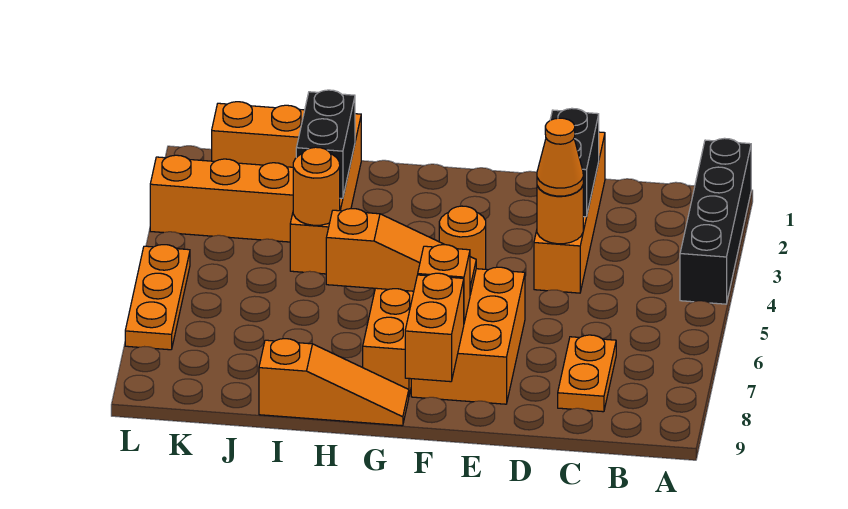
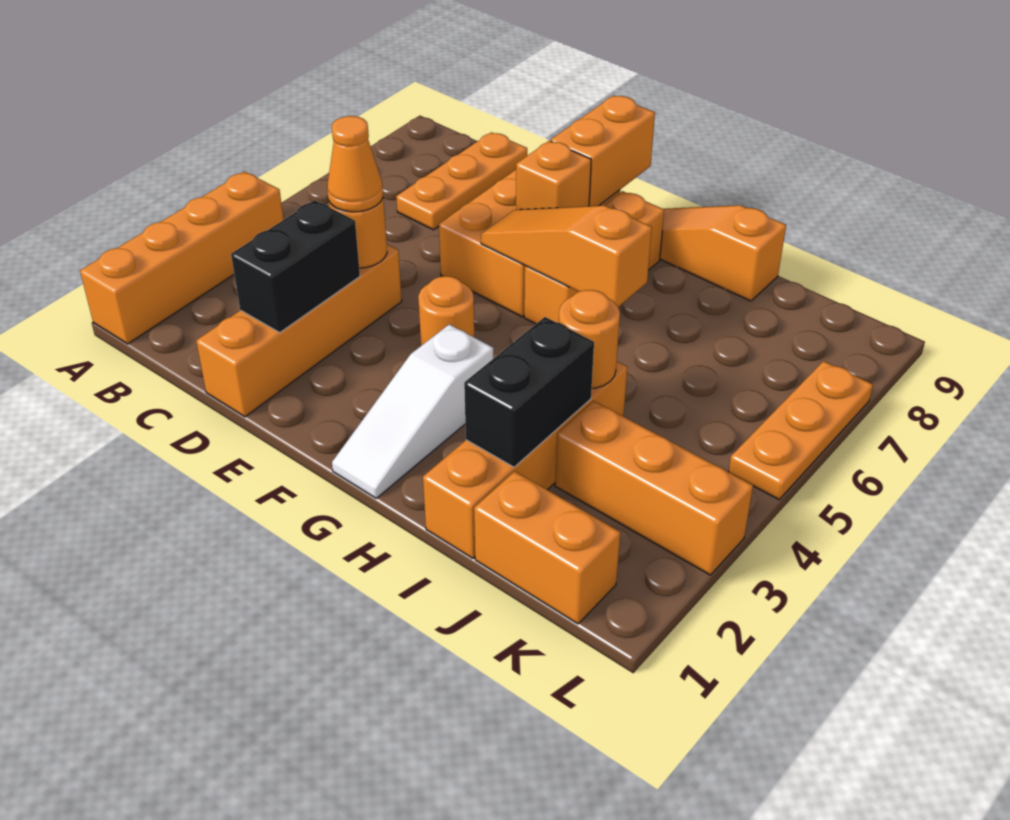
black 1x4 brick [680,138,751,304] -> orange 1x4 brick [80,172,284,344]
orange 1x2 plate [558,335,616,412] -> orange 1x3 plate [396,132,527,230]
none -> white 1x3 slope [332,324,493,498]

